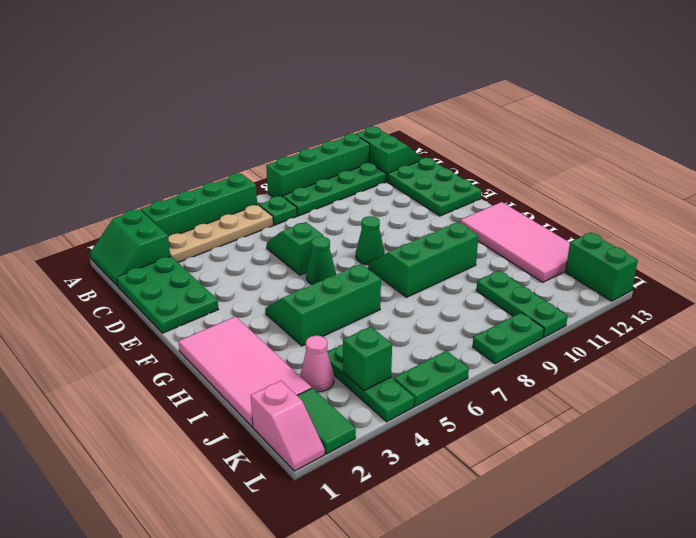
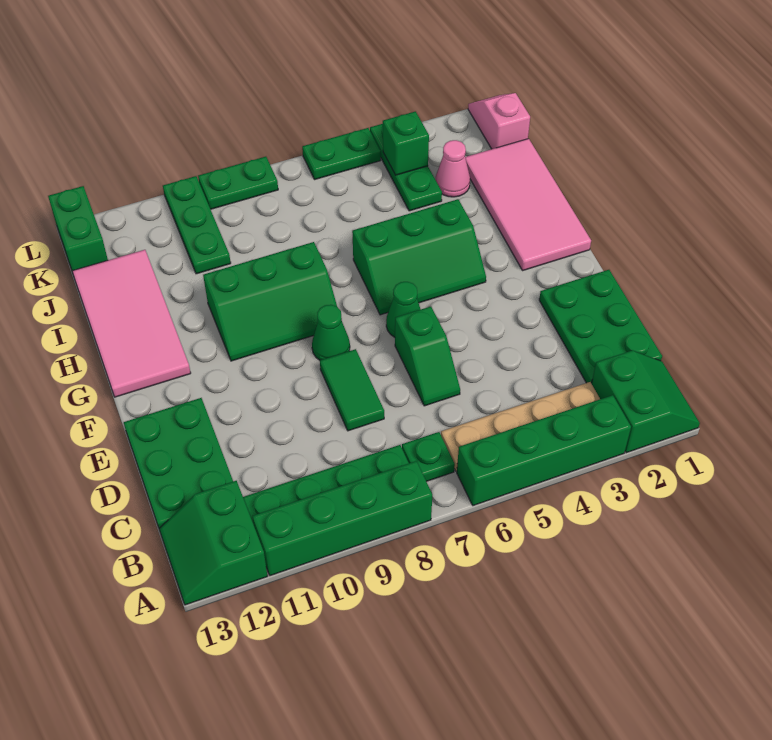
green 1x2 tile [297,388,356,454] -> green 1x2 tile moved to [320,349,384,431]

